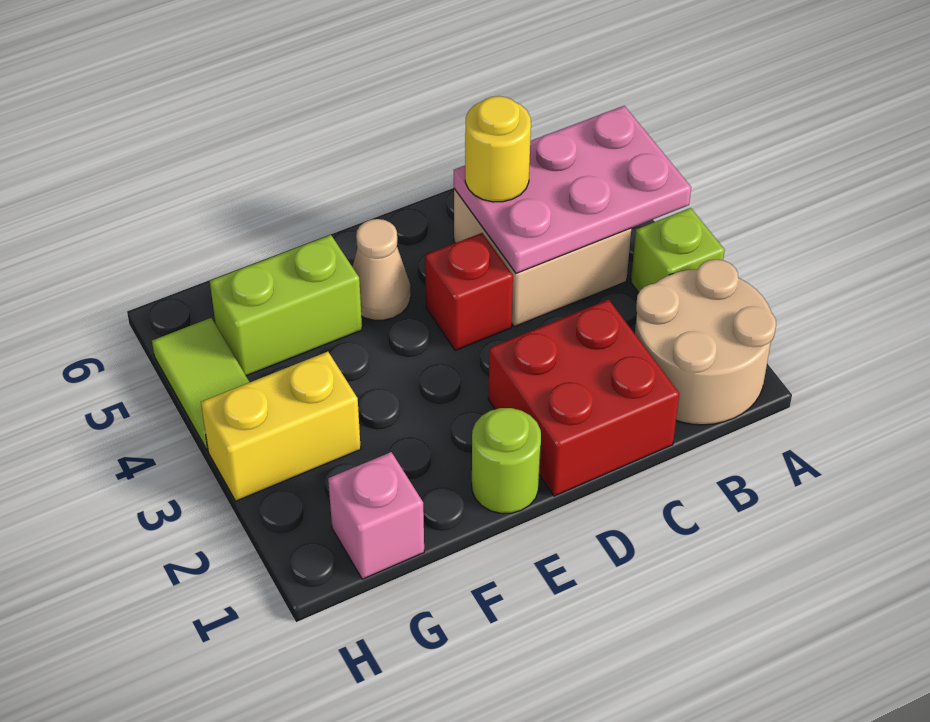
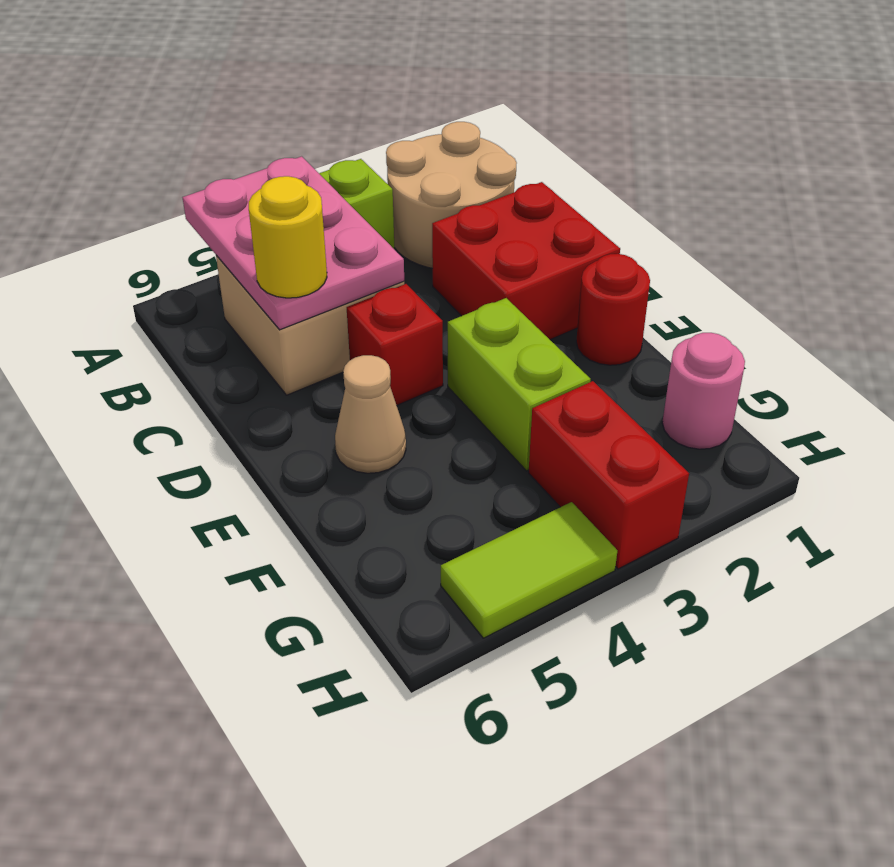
lime 1x1 round brick [472,408,541,513] -> red 1x1 round brick [576,254,650,365]
lime 1x2 brick [210,235,362,376] -> lime 1x2 brick moved to [448,298,591,471]
pink 1x1 brick [328,452,424,579] -> pink 1x1 round brick [662,333,745,449]
yellow 1x2 brick [201,352,361,501] -> red 1x2 brick [529,381,689,569]

